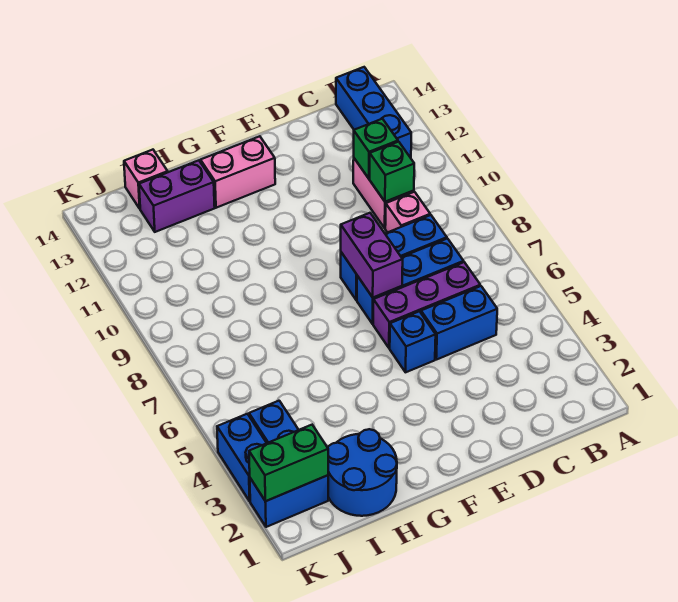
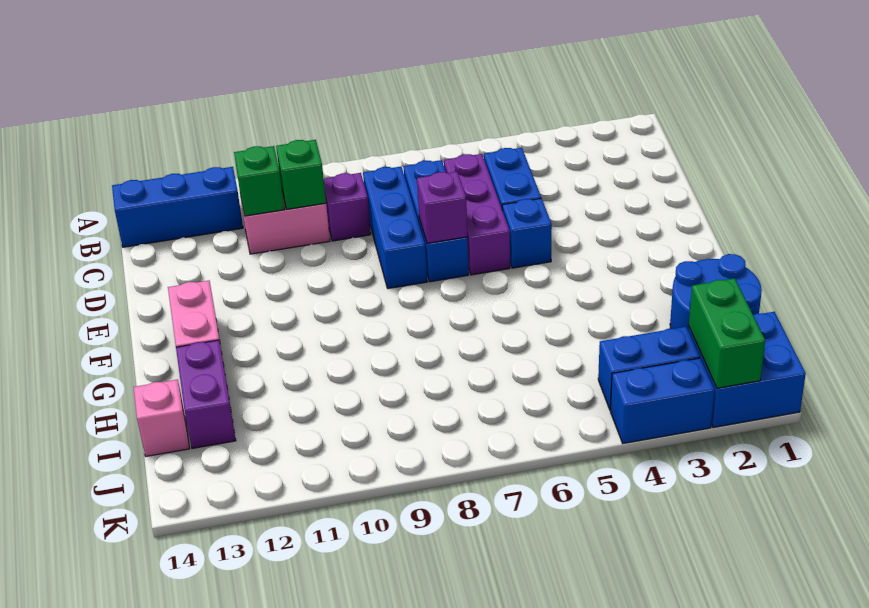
pink 1x1 brick [385,192,430,232] -> purple 1x1 brick [324,173,371,241]
purple 1x2 brick [341,213,403,298] -> purple 1x1 brick [417,172,467,243]
blue 1x2 brick [250,475,328,527] -> blue 2x2 brick [688,312,806,427]

